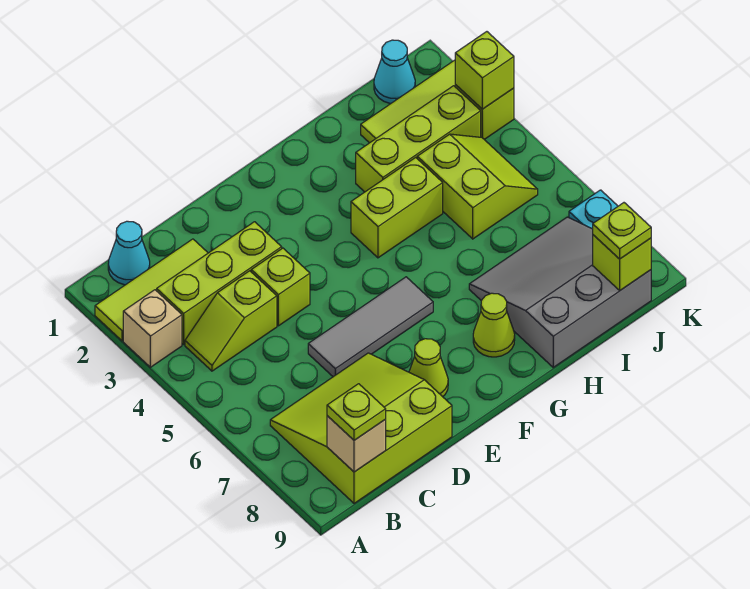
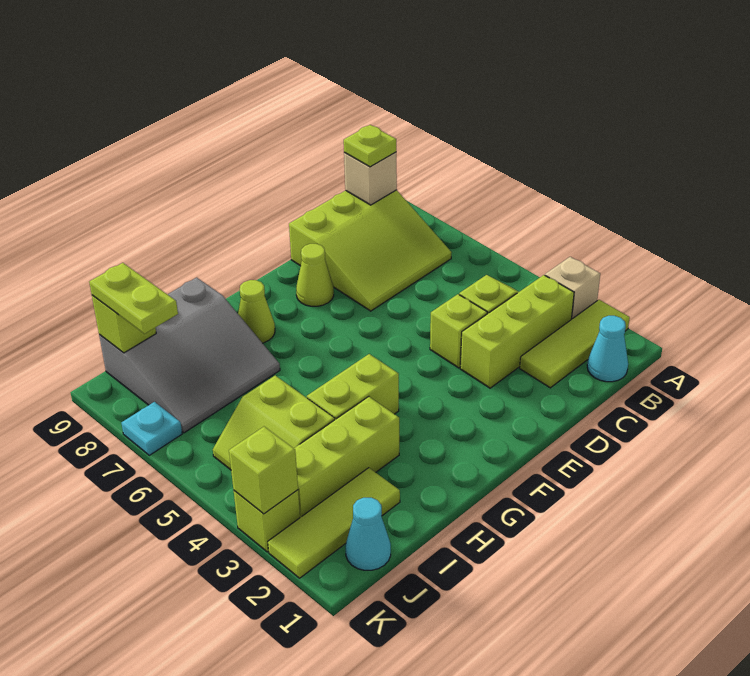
grey 1x3 tile [308,277,433,377] -> none
lime 1x1 plate [593,203,651,259] -> lime 1x2 plate [89,263,178,334]

